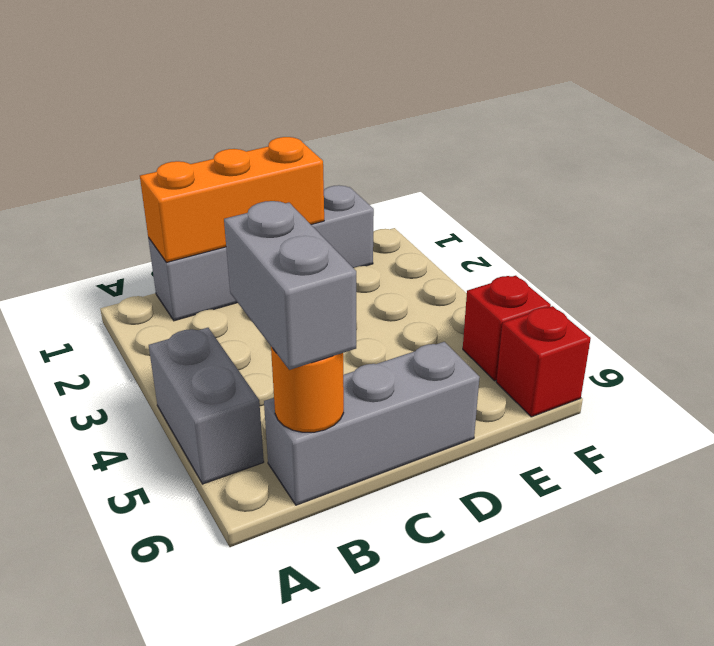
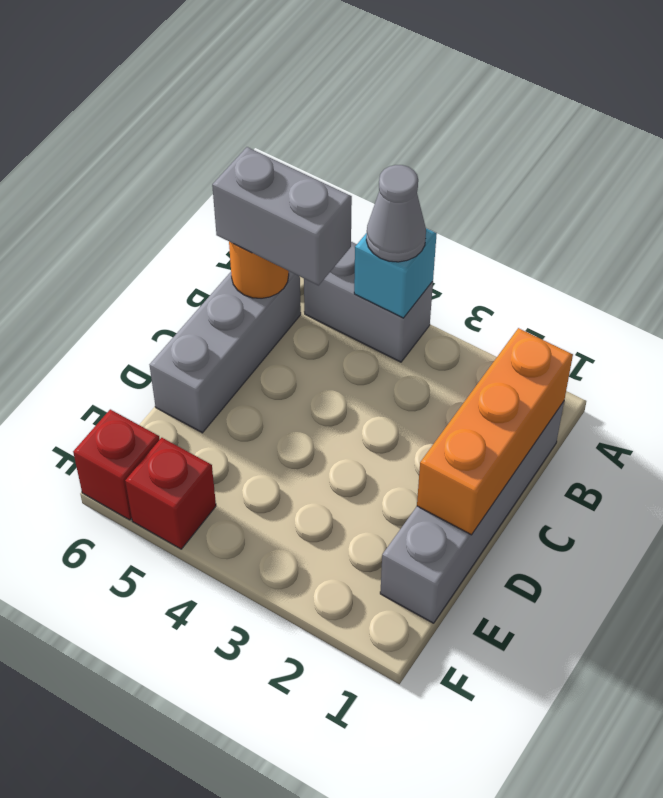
none -> cyan 1x1 brick [354,228,437,318]
none -> grey 1x1 cone [366,165,426,262]

